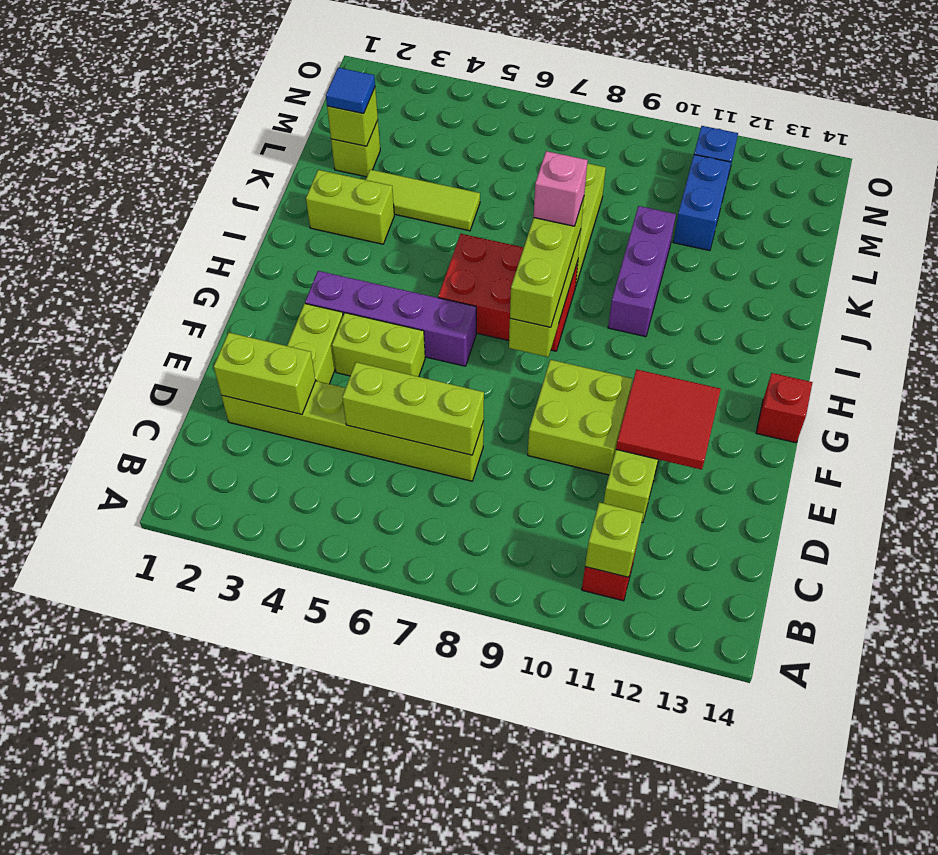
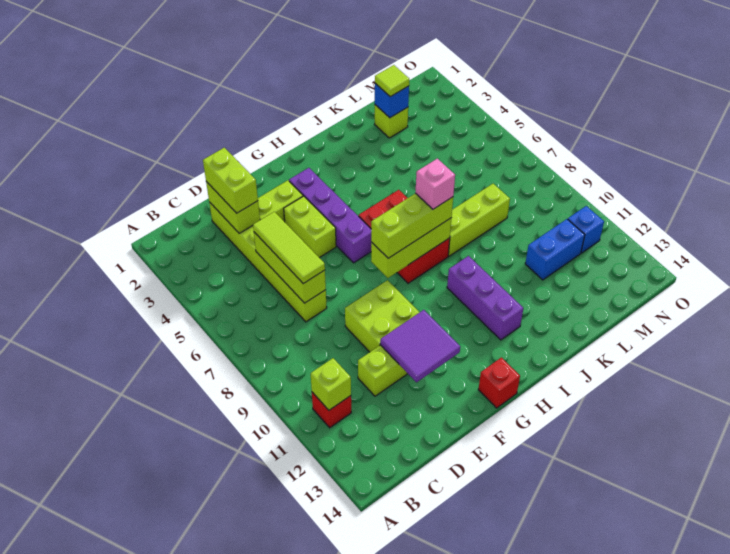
red 2x2 tile [616,369,721,470] -> purple 2x2 tile [380,310,460,382]
purple 1x3 brick [608,206,676,337] -> purple 1x3 brick turned to [447,256,523,340]
lime 1x2 brick [306,170,394,244] -> lime 1x2 brick moved to [203,148,258,213]
lime 1x3 tile [366,170,480,231] -> lime 1x3 tile moved to [253,212,325,284]
lime 1x1 brick [327,88,378,146] -> blue 1x1 brick [375,83,409,118]
blue 1x1 tile [326,68,375,114] -> lime 1x1 tile [375,65,409,97]

